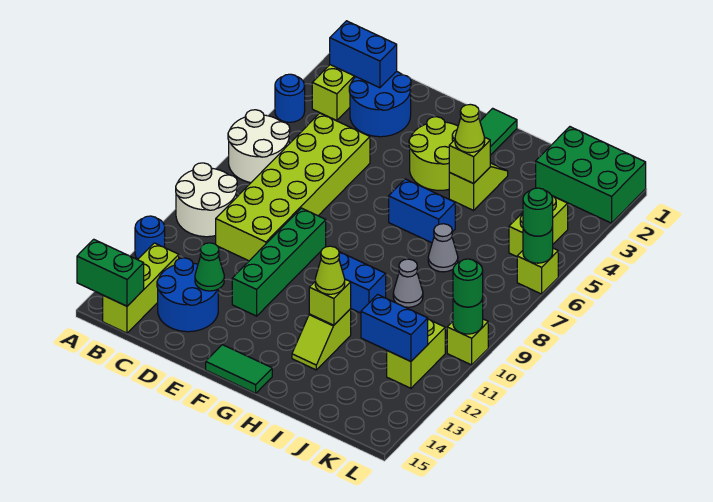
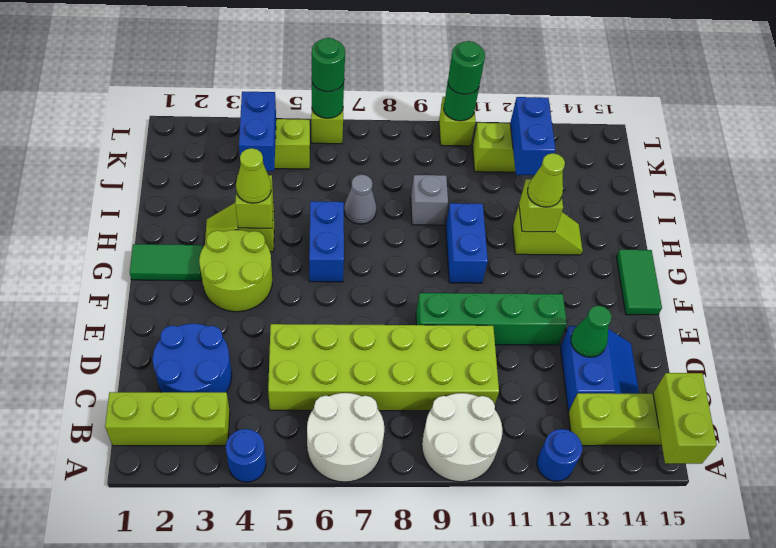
green 1x2 brick [77,239,144,306] -> lime 1x2 brick [653,373,717,464]
blue 1x2 brick [330,21,397,88] -> blue 1x2 brick moved to [239,92,276,171]
blue 2x2 round brick [157,258,218,332] -> blue 2x2 slope [560,326,639,411]
grey 1x1 cone [393,259,423,307] -> grey 1x1 brick [411,175,448,225]
green 2x3 brick [536,127,646,223] -> none

